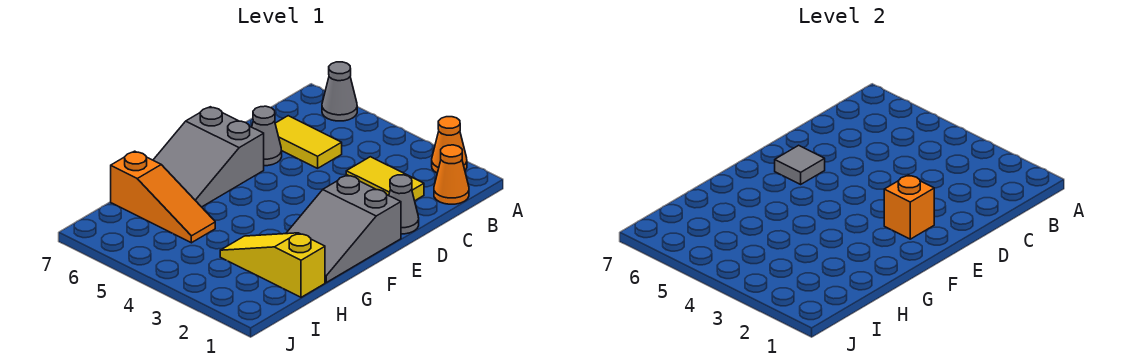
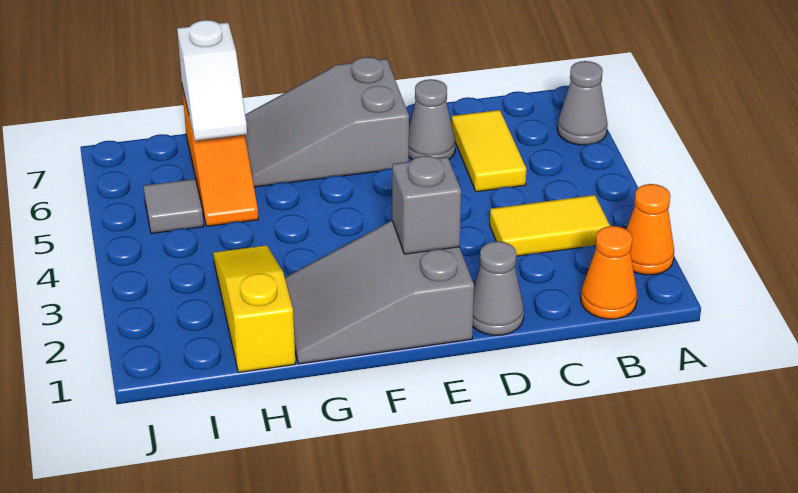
yellow 1x2 tile [346,157,424,201] -> yellow 1x2 tile turned to [490,195,610,256]
orange 1x1 brick [884,175,934,239] -> grey 1x1 brick [392,156,461,254]
grey 1x1 tile [775,145,825,184] -> grey 1x1 tile moved to [144,179,204,234]
none -> white 1x2 slope [177,20,247,141]

